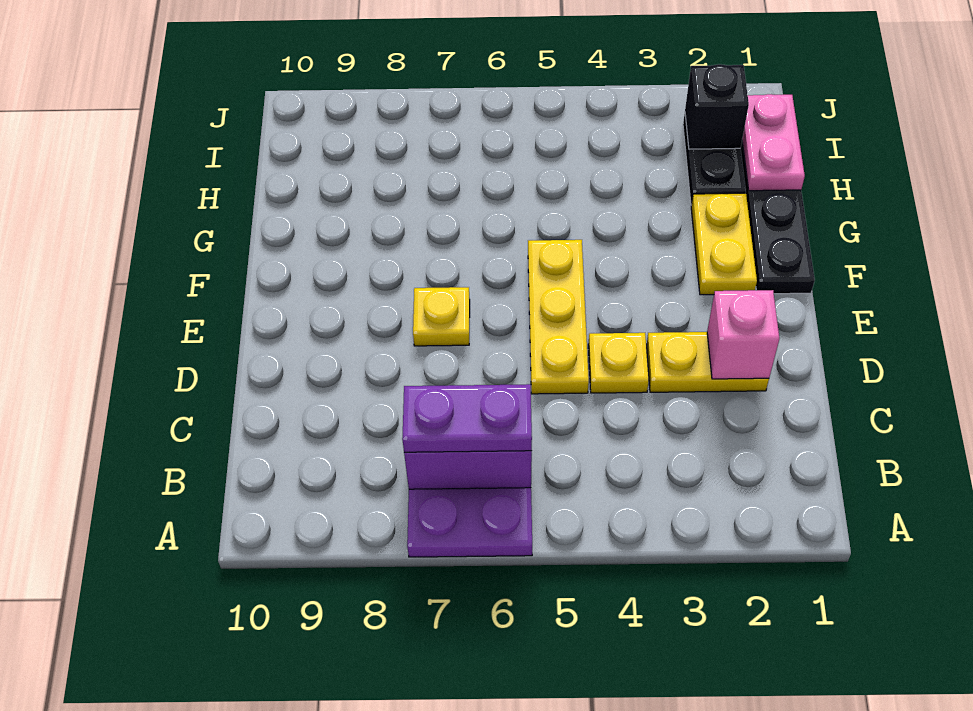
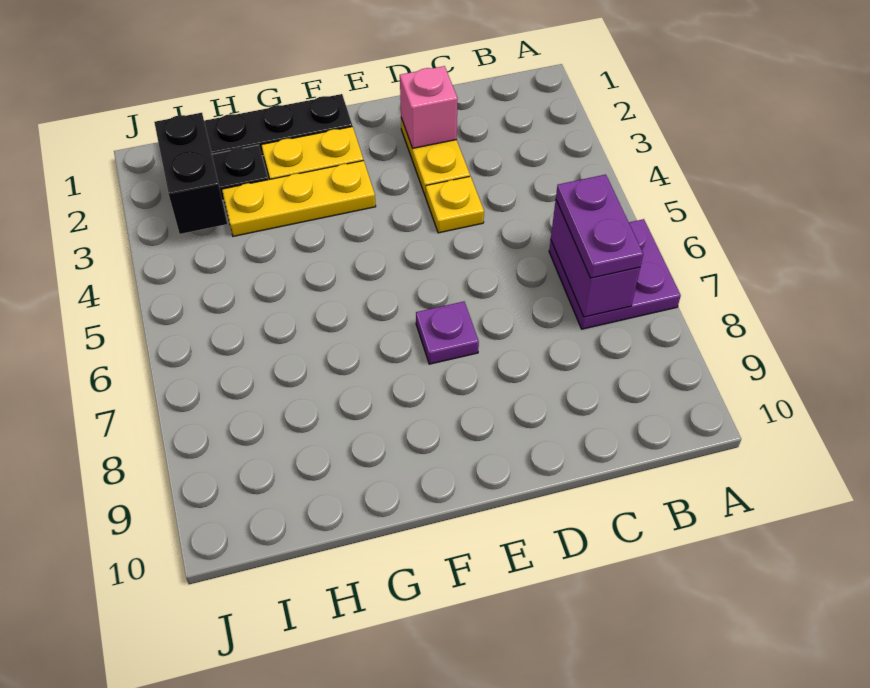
yellow 1x3 plate [528,240,589,394] -> yellow 1x3 plate moved to [222,160,376,236]
yellow 1x1 plate [413,287,470,346] -> purple 1x1 plate [416,302,479,364]
pink 1x2 plate [742,94,805,191] -> none
black 1x1 brick [685,64,749,149] -> black 1x2 brick [154,113,227,234]

